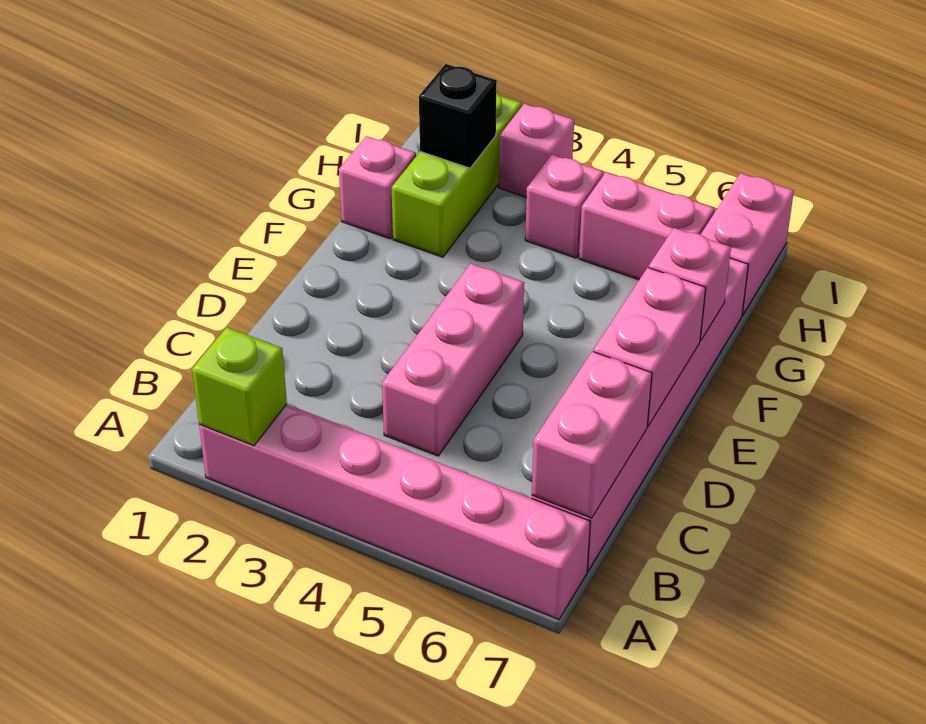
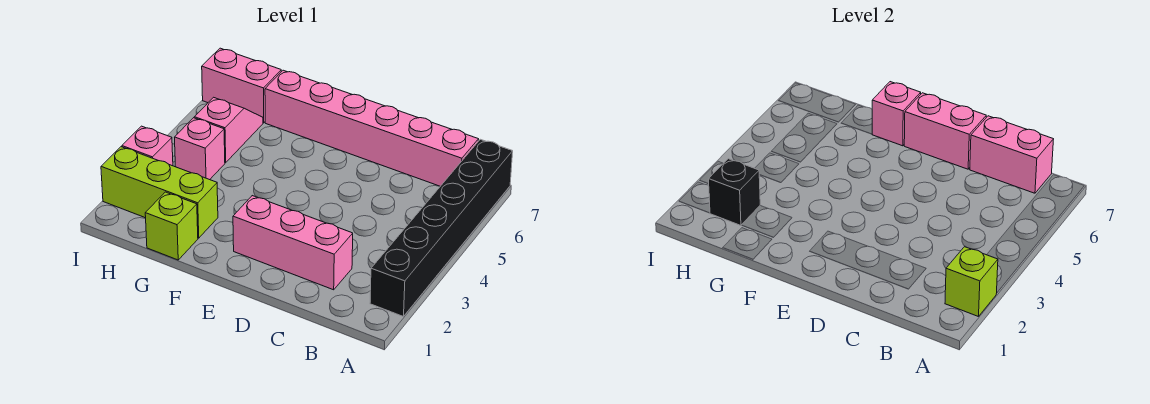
pink 1x6 brick [199,404,590,619] -> black 1x6 brick [370,139,513,317]
pink 1x3 brick [382,264,524,456] -> pink 1x3 brick moved to [233,196,353,290]
pink 1x1 brick [339,136,416,239] -> lime 1x1 brick [145,192,198,260]
pink 1x2 brick [579,172,714,280] -> pink 1x2 slope [194,97,263,163]

